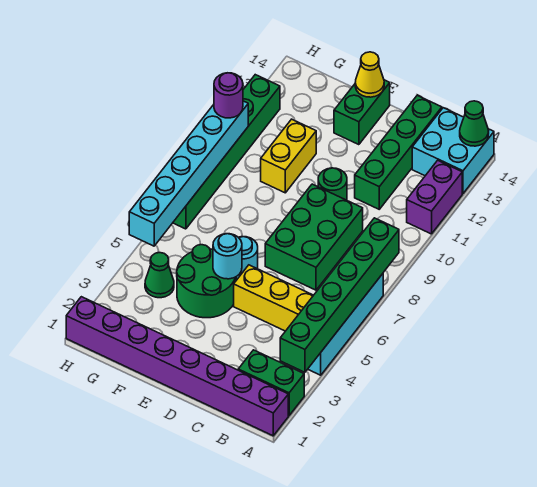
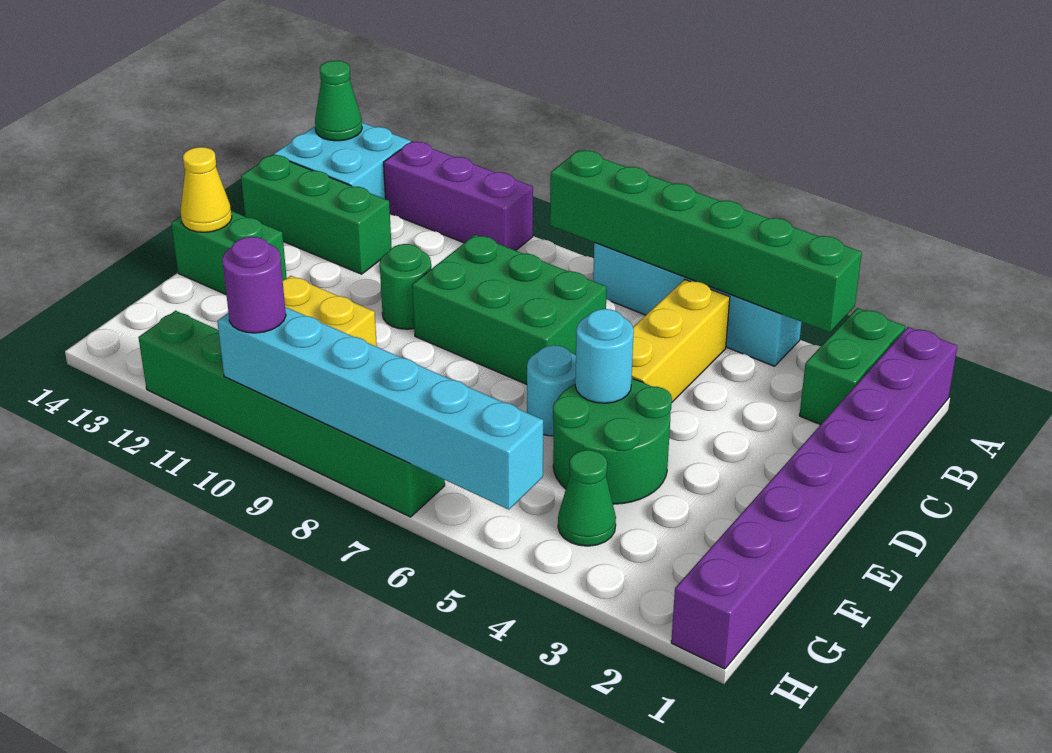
purple 1x2 brick [407,160,462,234] -> purple 1x3 brick [384,141,533,251]
green 1x4 brick [355,96,442,209] -> green 1x3 brick [241,155,392,274]

